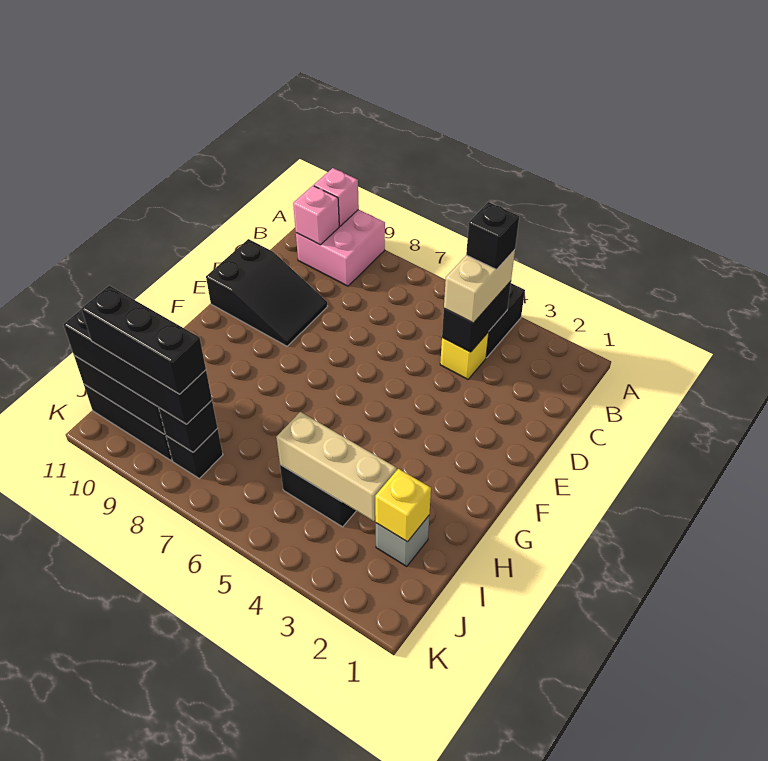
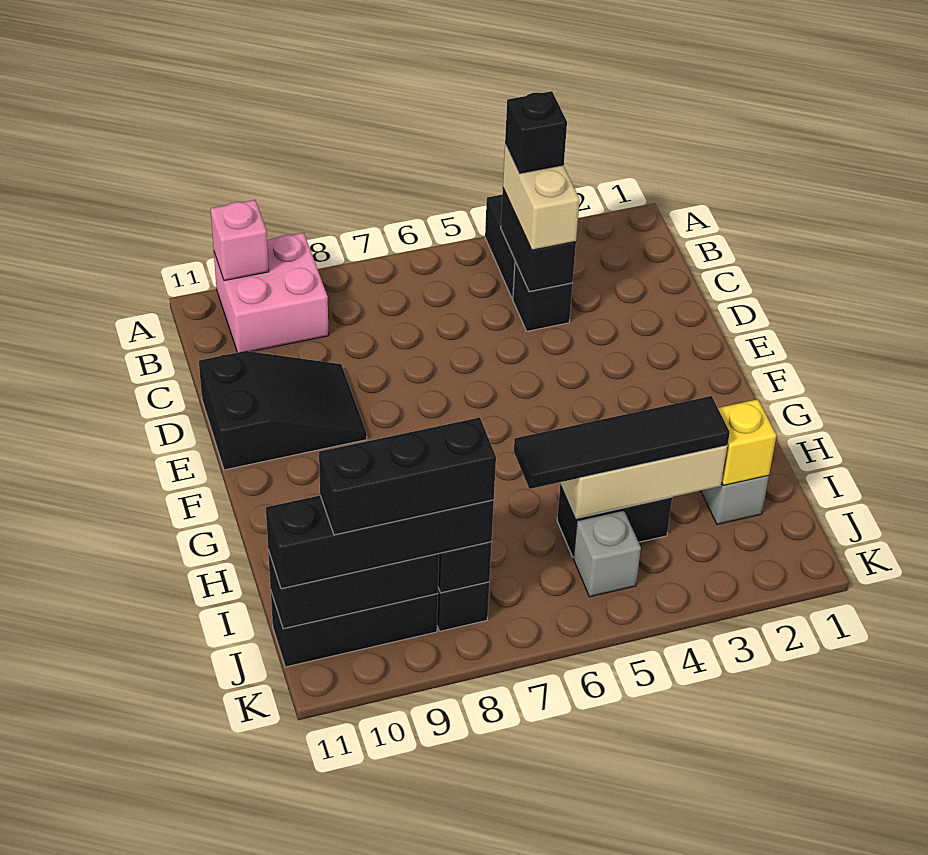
pink 1x1 brick [293,186,339,245] -> none
yellow 1x1 brick [440,332,489,379] -> black 1x1 brick [513,262,573,331]
none -> black 1x4 tile [514,396,730,489]
none -> grey 1x1 brick [573,510,641,597]

